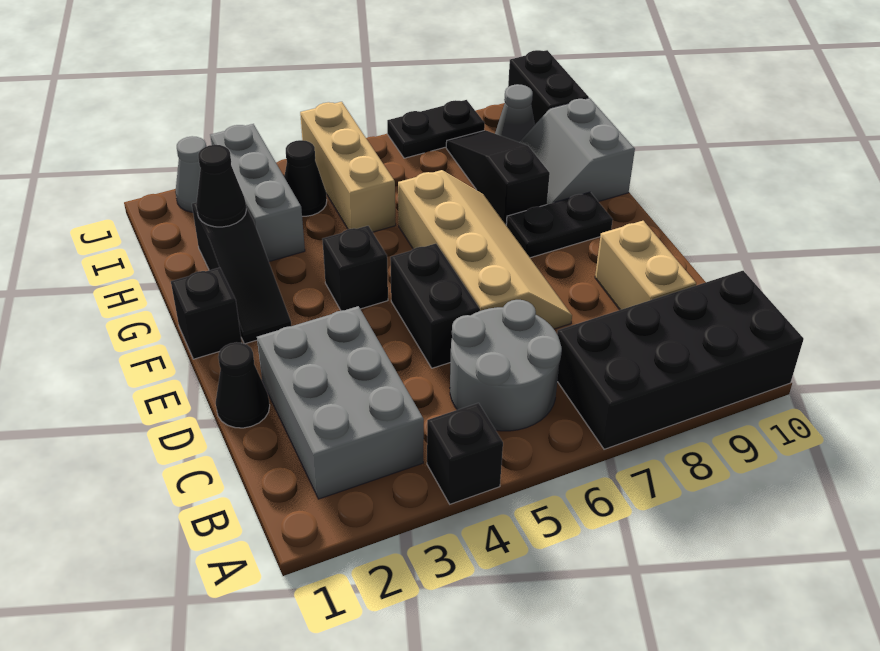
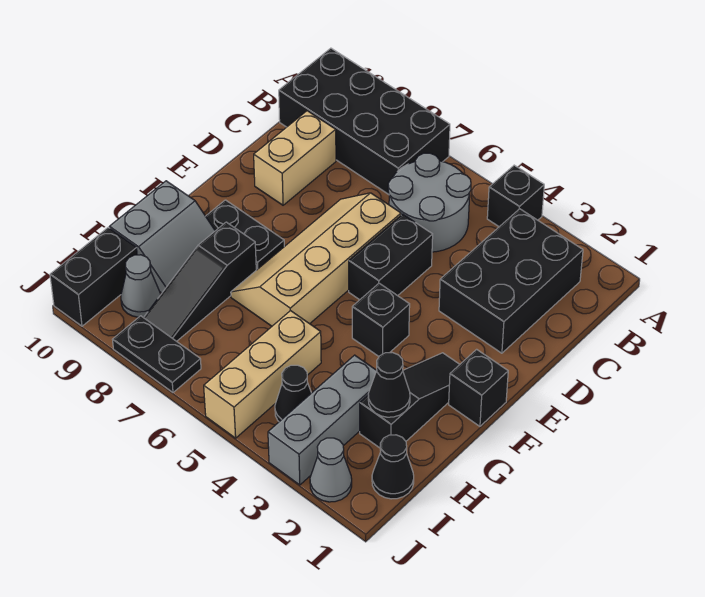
grey 2x3 brick [257,306,424,499] -> black 2x3 brick [439,209,583,353]
black 1x1 cone [216,342,270,428] -> black 1x1 cone moved to [372,435,414,499]

